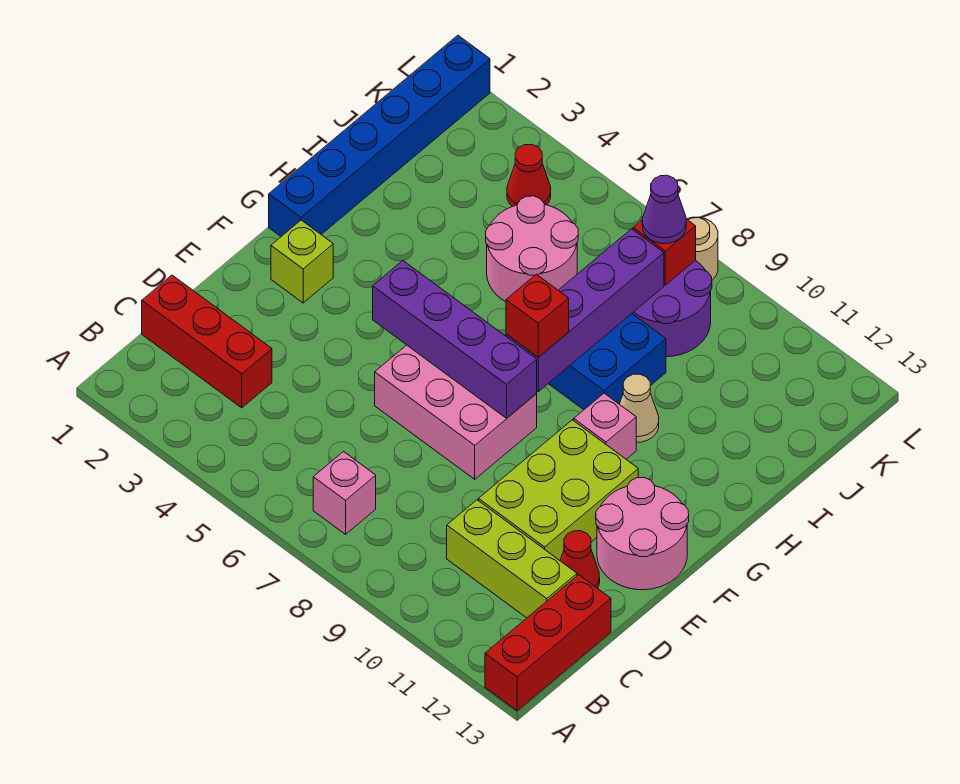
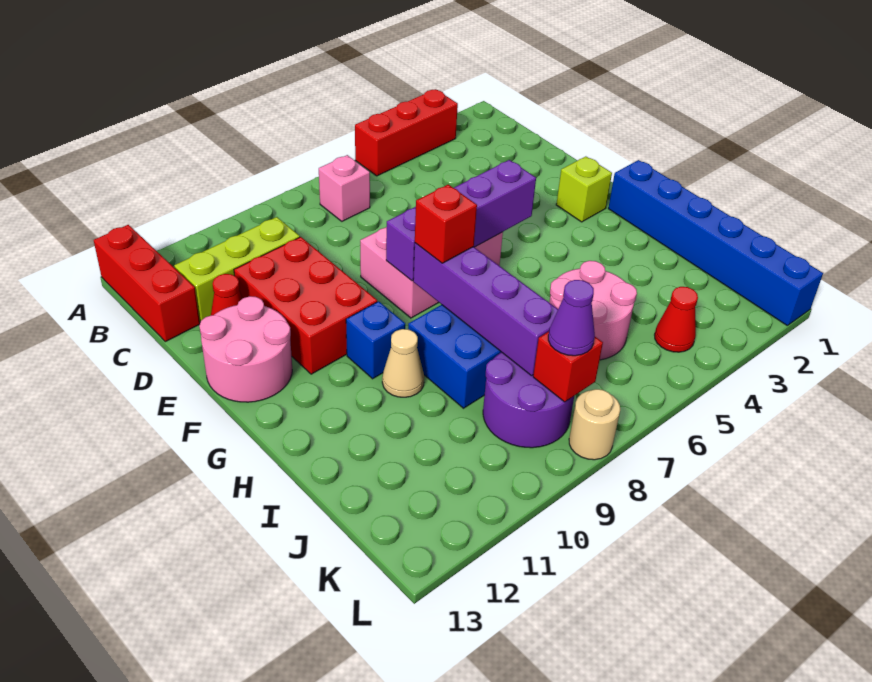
red 1x3 brick [142,275,272,408] -> red 1x3 brick moved to [355,89,458,176]
lime 2x3 brick [479,420,638,560] -> red 2x3 brick [234,237,377,374]
pink 1x1 brick [574,393,636,459] -> blue 1x1 brick [346,301,405,379]

